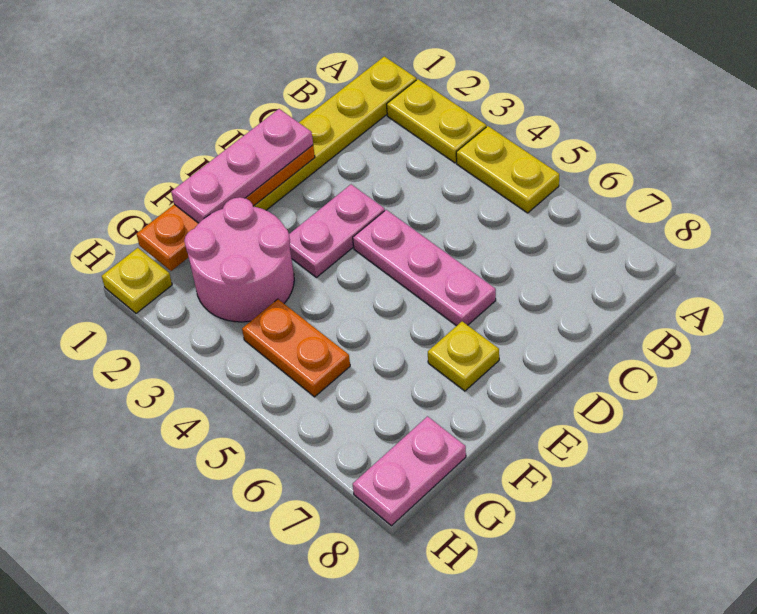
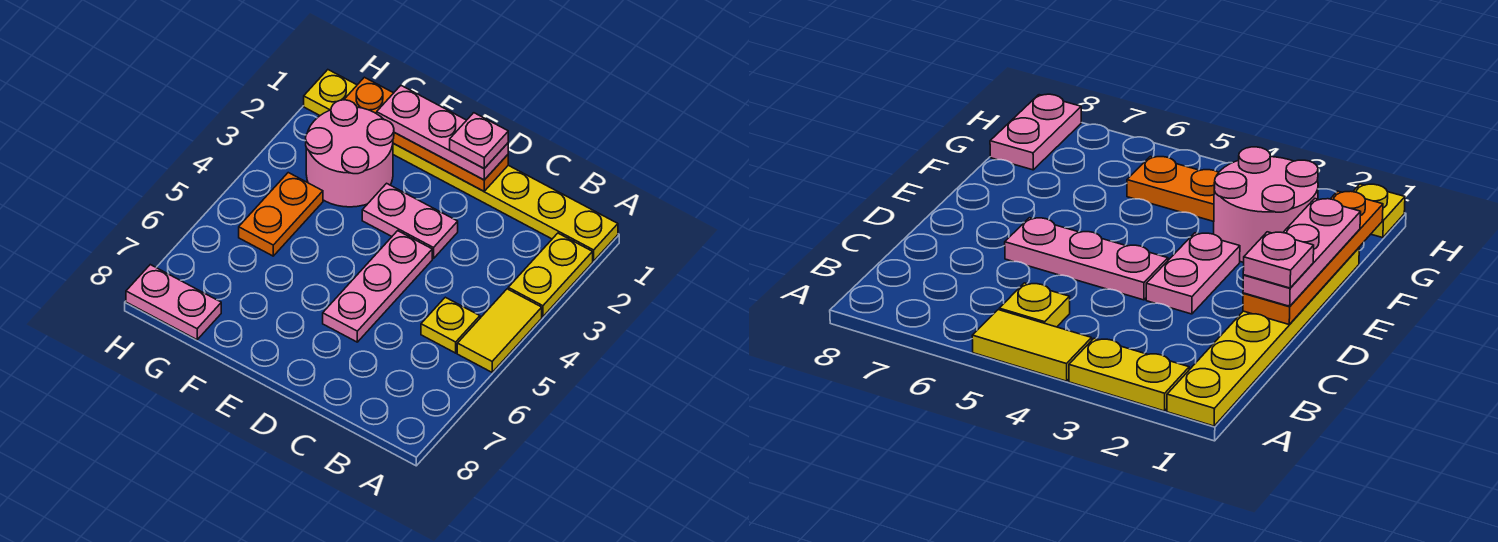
yellow 1x2 plate [456,126,559,213] -> yellow 1x2 tile [457,289,542,372]
none -> pink 1x1 plate [450,113,508,168]
yellow 1x1 plate [428,322,499,391] -> yellow 1x1 plate moved to [421,297,480,353]

